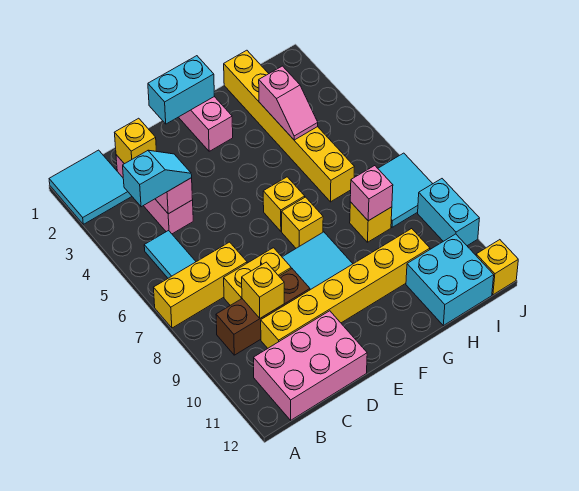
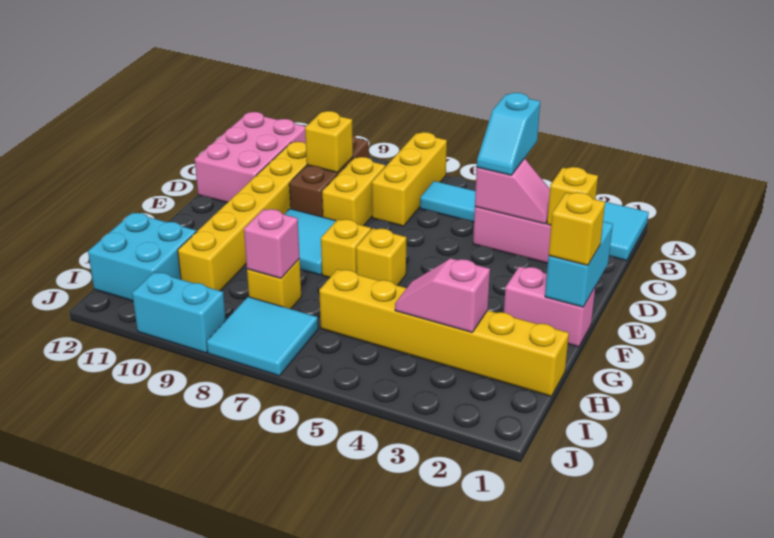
yellow 1x1 brick [476,240,518,295] -> yellow 1x1 brick moved to [549,192,605,266]

